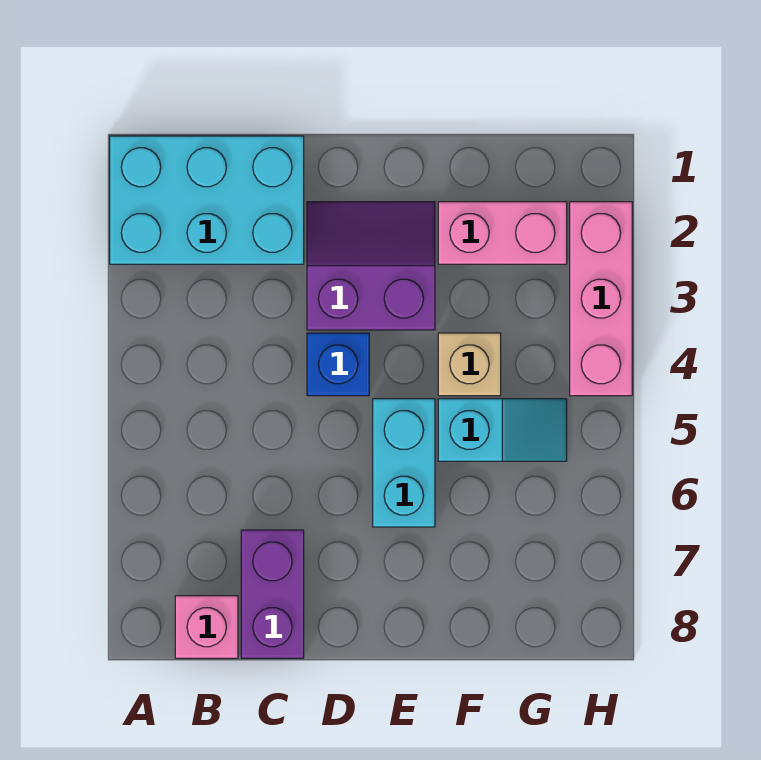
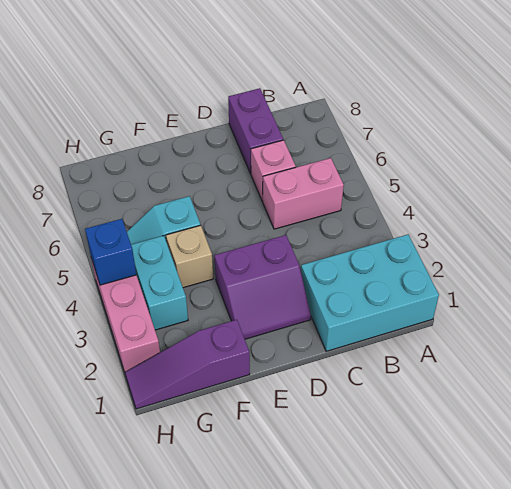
pink 1x1 brick [175,596,238,658] -> pink 1x1 brick moved to [251,140,296,201]
blue 1x1 brick [307,333,369,396] -> blue 1x1 brick moved to [85,219,136,285]
cyan 1x2 brick [373,399,435,527] -> cyan 1x2 brick moved to [131,236,188,330]
none -> purple 1x3 slope [125,320,250,409]
pink 1x2 brick [438,202,567,264] -> pink 1x2 brick moved to [263,158,344,229]

